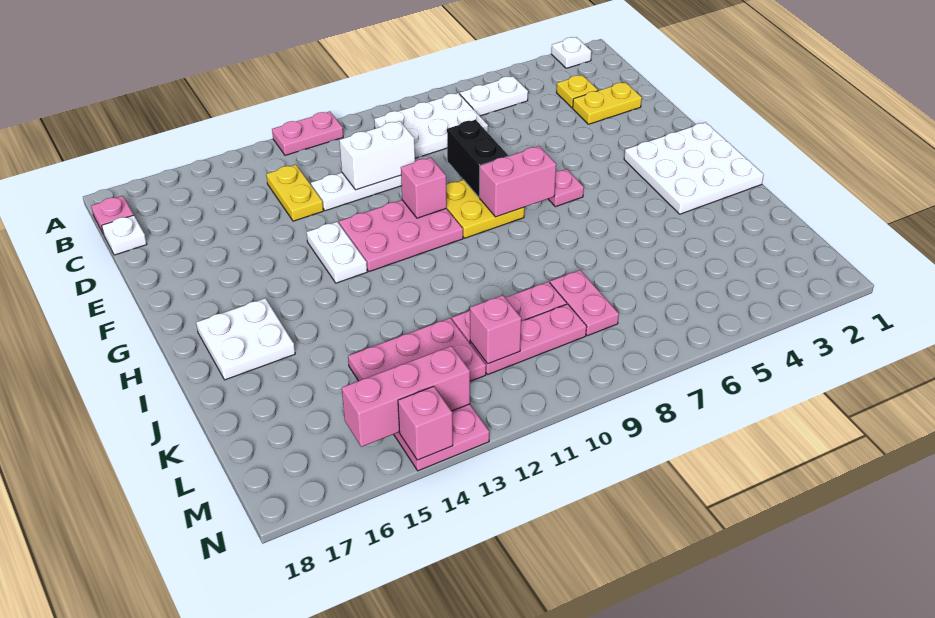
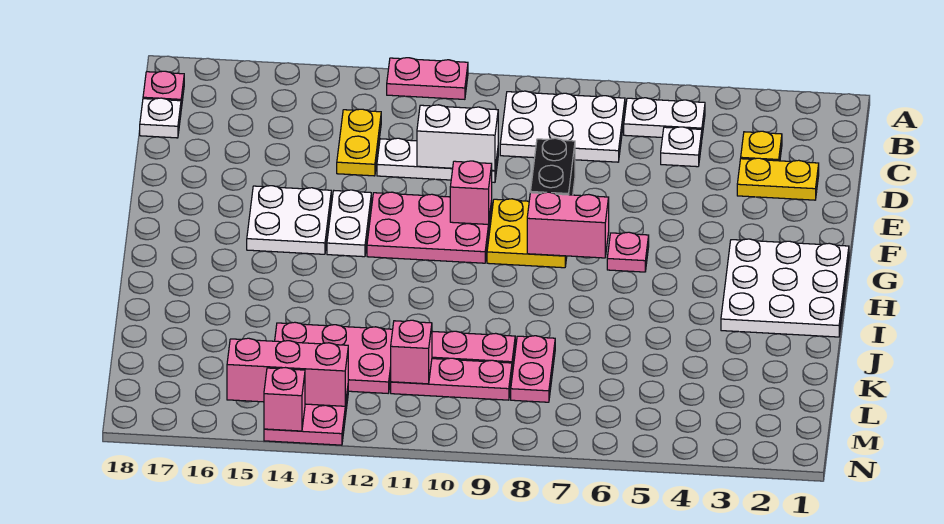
white 1x1 plate [552,37,591,68] -> white 1x1 plate moved to [661,127,702,167]
white 2x2 plate [196,298,295,380] -> white 2x2 plate moved to [247,186,331,254]

